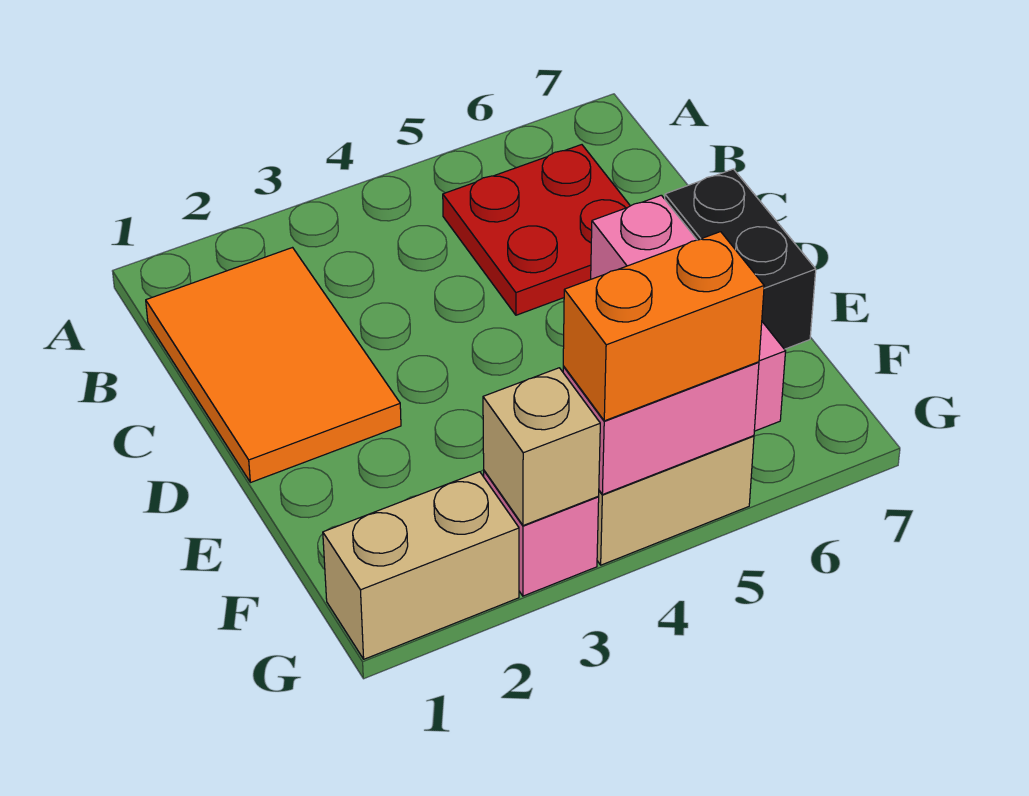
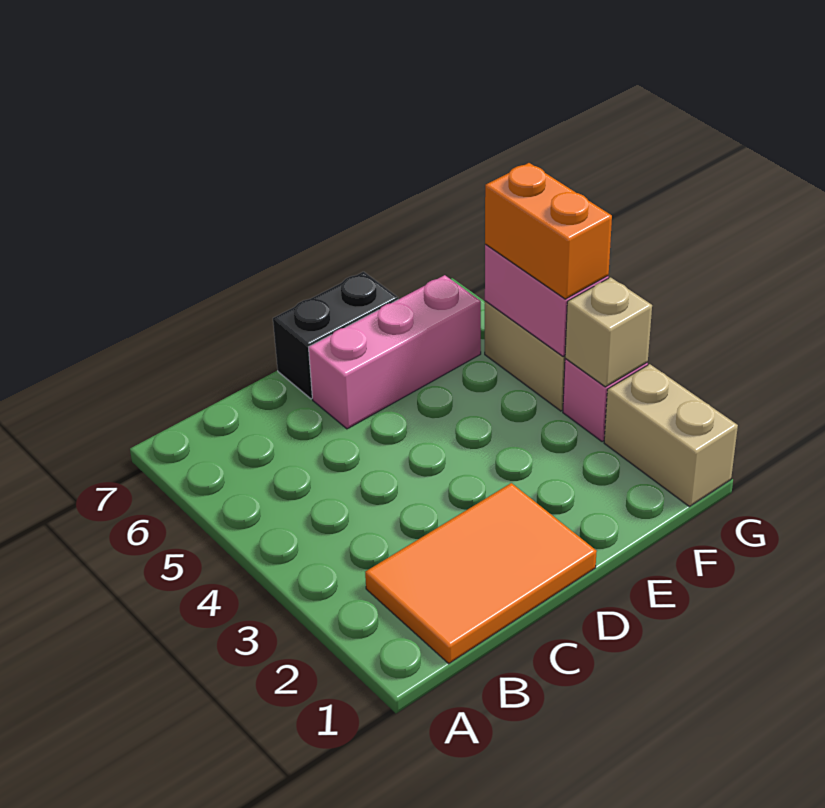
red 2x2 plate [443,145,630,315] -> none

